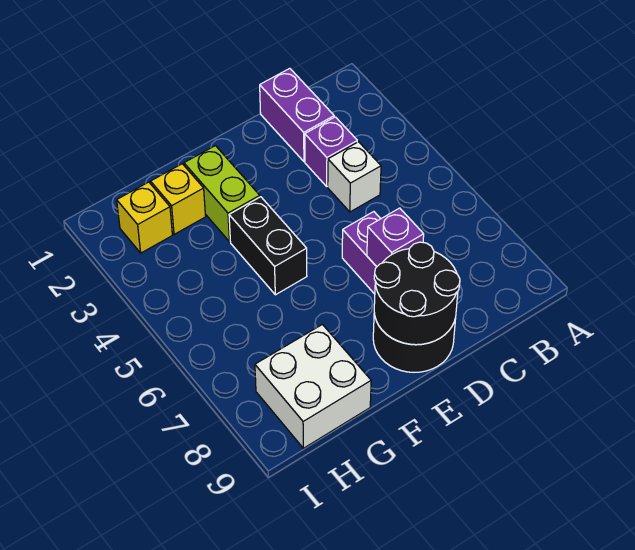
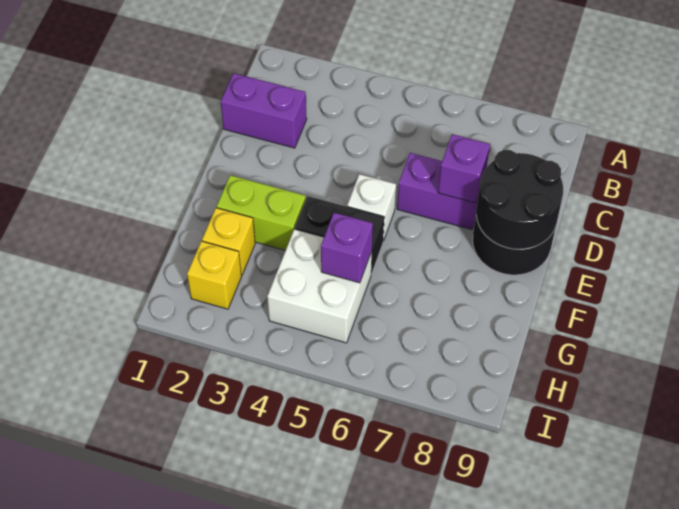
purple 1x1 brick [305,117,357,186] -> purple 1x1 brick moved to [321,213,373,283]
white 1x1 brick [328,142,381,212] -> white 1x1 brick moved to [347,174,396,241]
white 2x2 brick [255,324,371,448] -> white 2x2 brick moved to [267,229,372,343]

